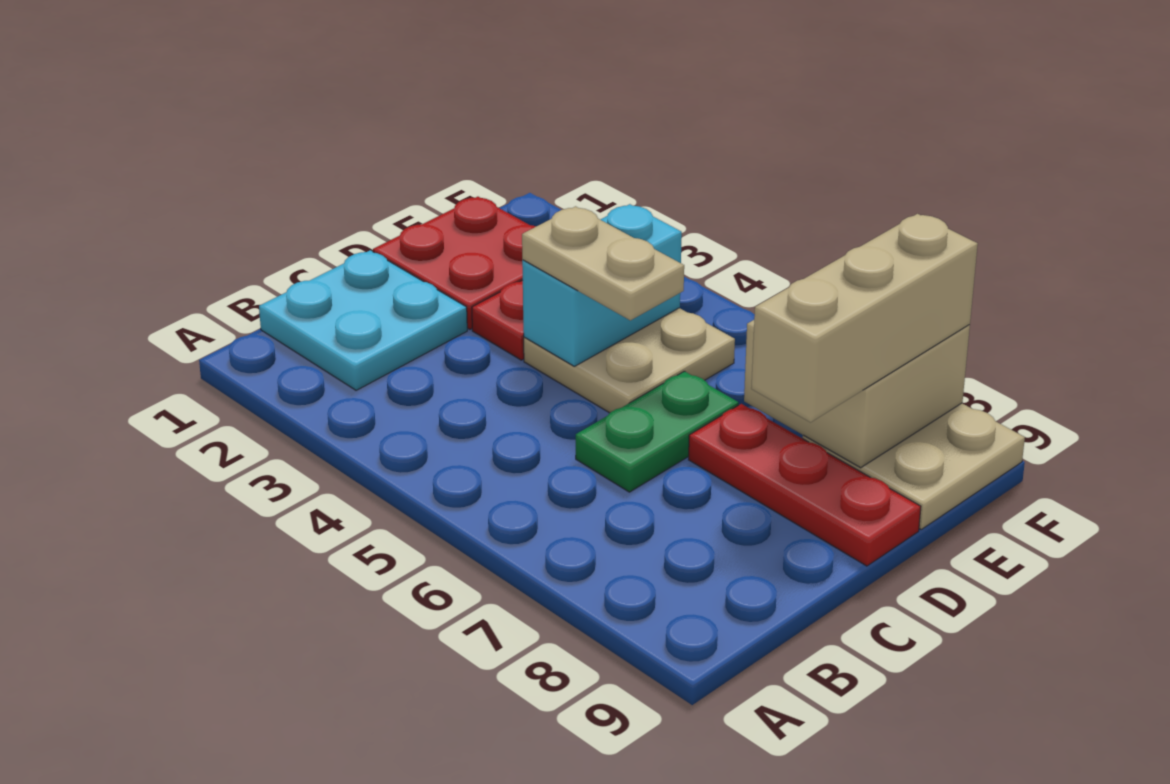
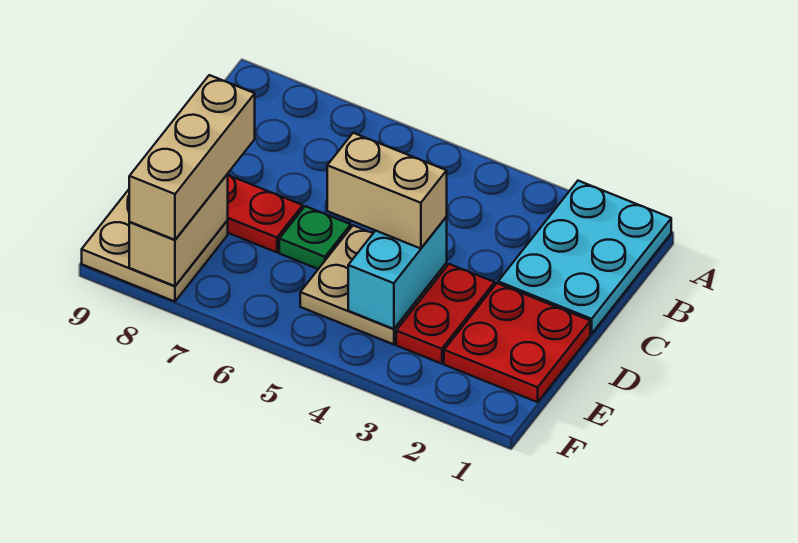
cyan 2x2 plate [259,250,467,390] -> cyan 2x3 plate [498,181,671,334]
green 1x2 plate [576,371,739,492] -> green 1x1 plate [279,206,351,269]
tan 1x2 plate [522,206,684,320] -> tan 1x2 brick [327,133,447,249]
tan 2x2 brick [744,320,970,468] -> tan 1x2 brick [129,174,228,286]

